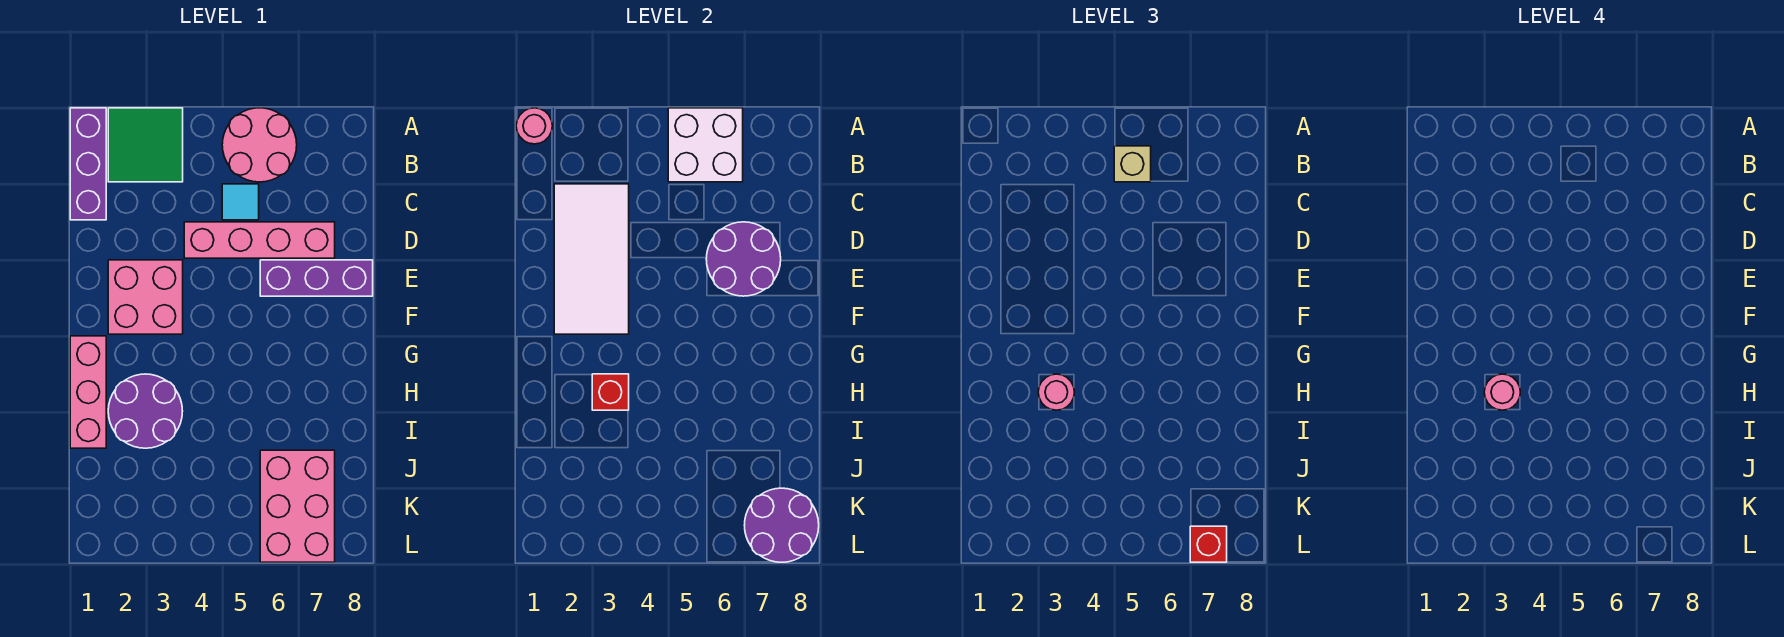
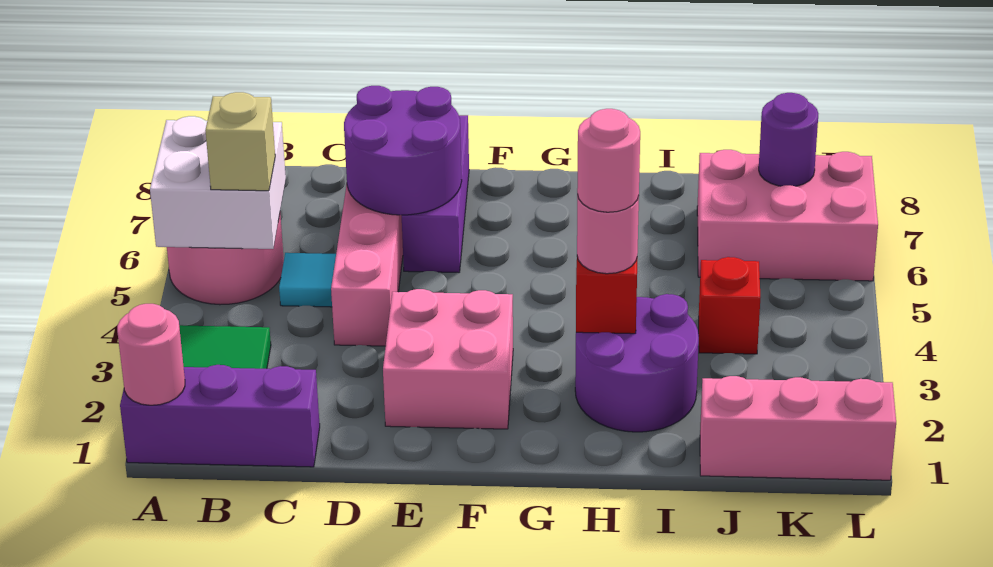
white 2x4 tile [554,184,629,334] -> none
pink 1x3 brick [70,336,106,448] -> pink 1x3 brick moved to [700,376,896,480]
purple 2x2 round brick [744,488,819,562] -> purple 1x1 round brick [759,93,818,186]
red 1x1 brick [1190,526,1227,562] -> red 1x1 brick moved to [699,257,760,354]

